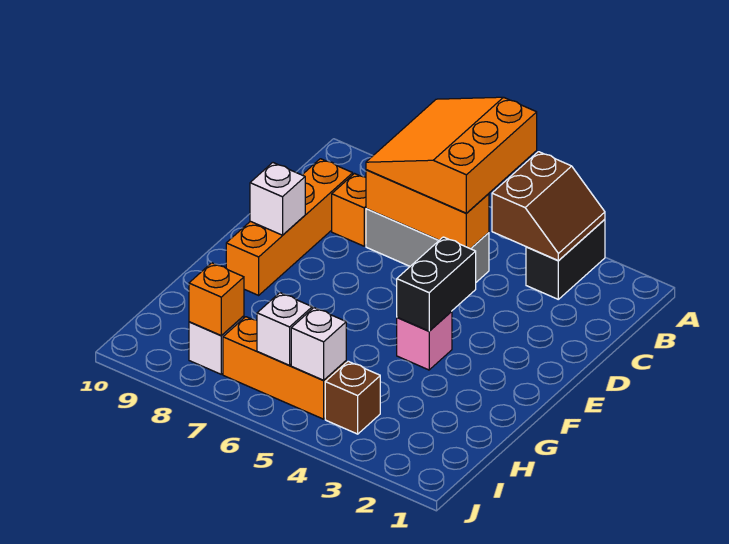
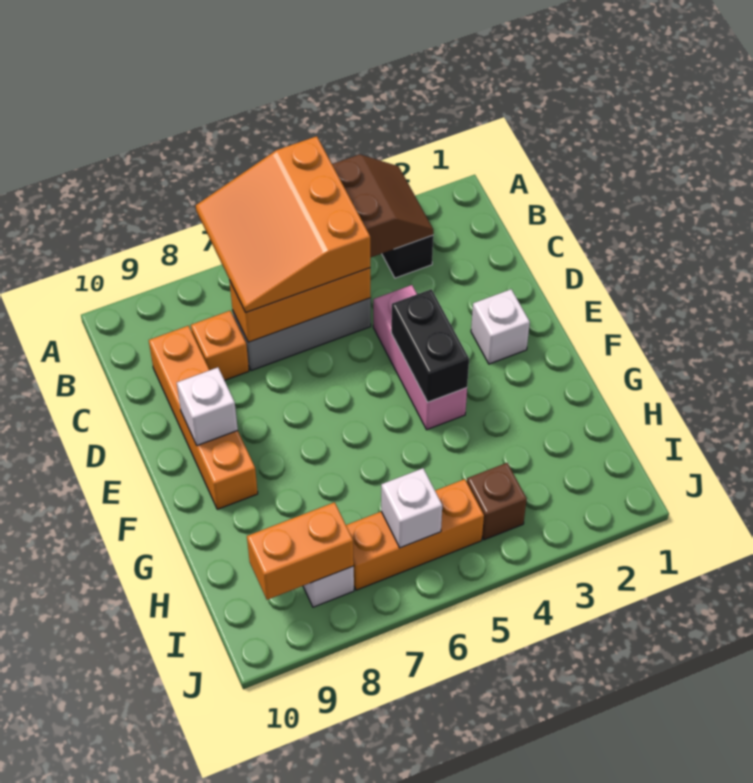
pink 1x1 brick [397,311,452,370] -> pink 1x3 brick [373,285,467,430]
white 1x1 brick [291,308,346,380] -> white 1x1 brick moved to [471,289,530,364]
orange 1x1 brick [189,263,244,336] -> orange 1x2 brick [247,502,354,600]

